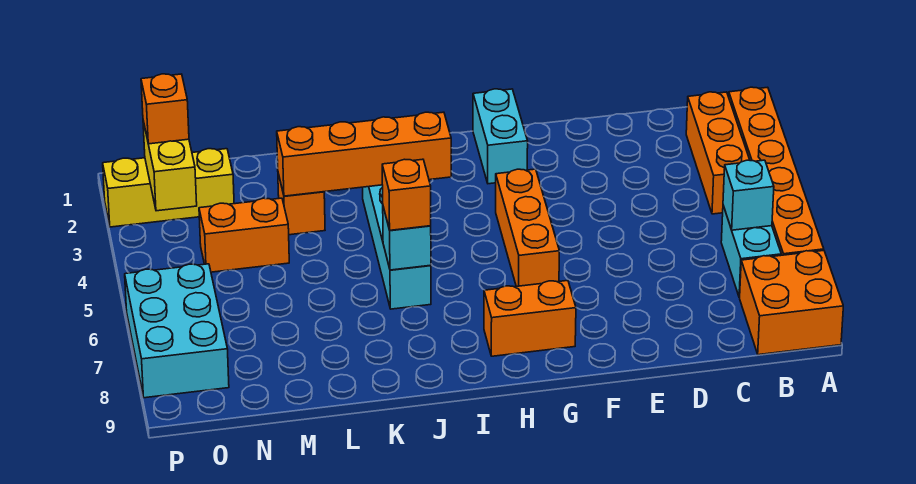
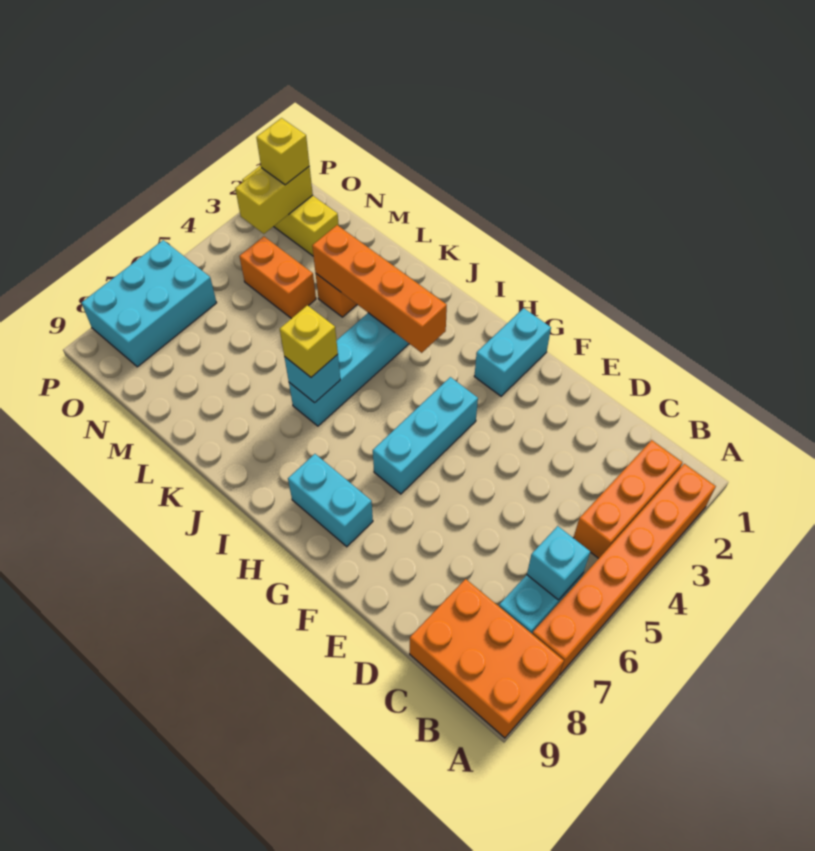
orange 2x2 brick [740,251,843,355] -> orange 2x3 brick [410,579,564,738]
orange 1x3 brick [496,169,559,286] -> cyan 1x3 brick [373,377,478,494]
orange 1x2 brick [484,281,576,356] -> cyan 1x2 brick [288,454,373,547]
orange 1x1 brick [382,159,431,230] -> yellow 1x1 brick [280,305,338,377]
orange 1x1 brick [141,74,189,144] -> yellow 1x1 brick [256,118,309,185]

